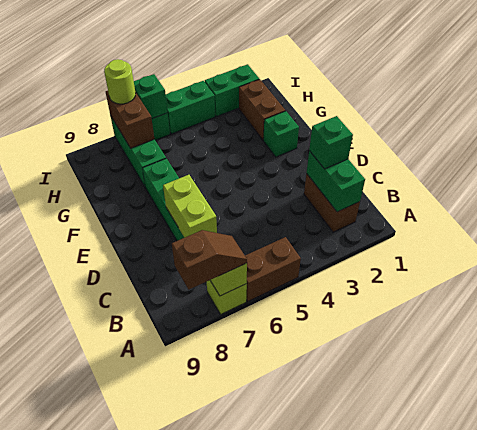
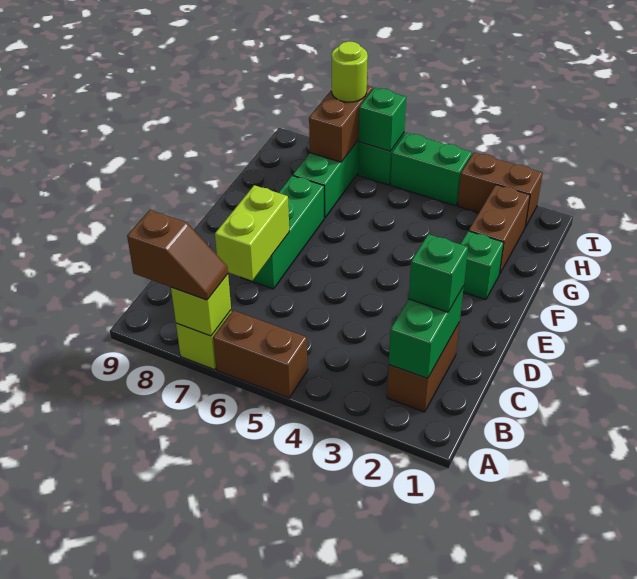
green 1x2 brick [205,64,259,117] -> brown 1x2 brick [458,153,542,227]

